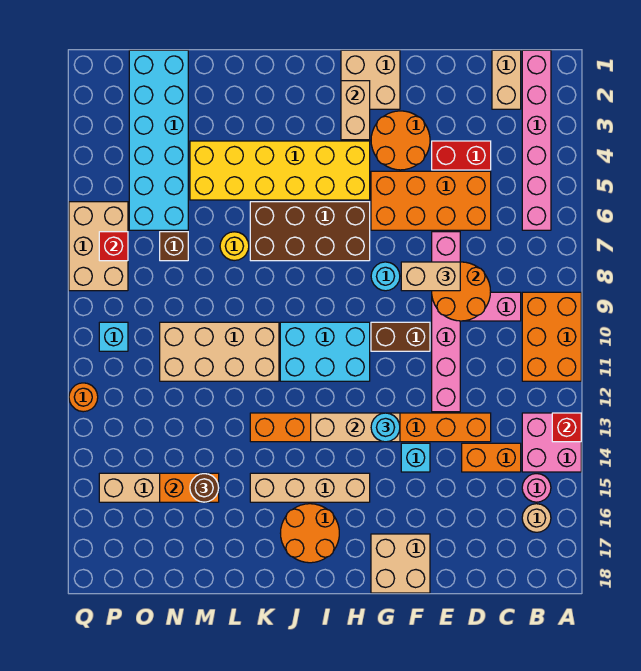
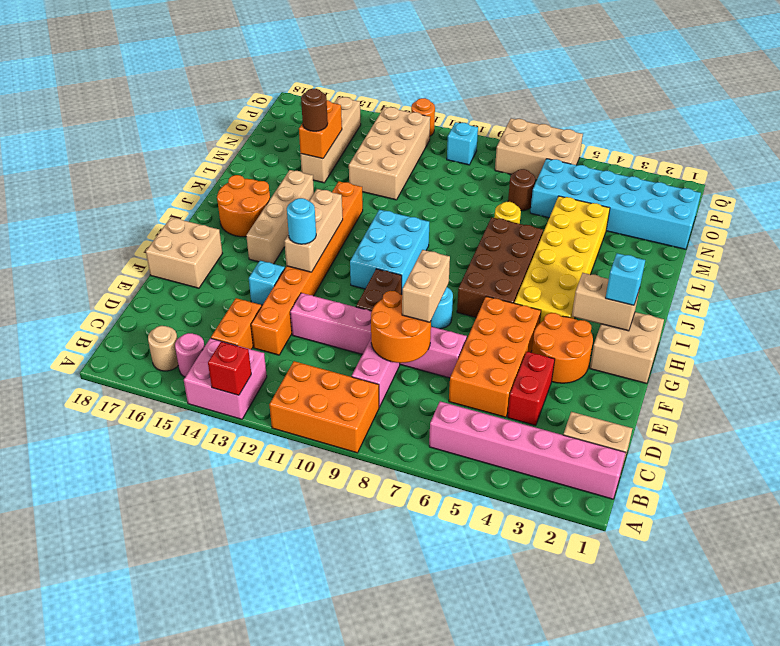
none -> cyan 1x1 brick [606,253,645,305]
tan 2x4 brick [160,322,279,381] -> tan 2x4 brick moved to [349,107,430,200]
brown 1x1 brick [160,232,188,261] -> brown 1x1 round brick [508,169,535,211]
red 1x1 brick [99,232,128,261] -> none

